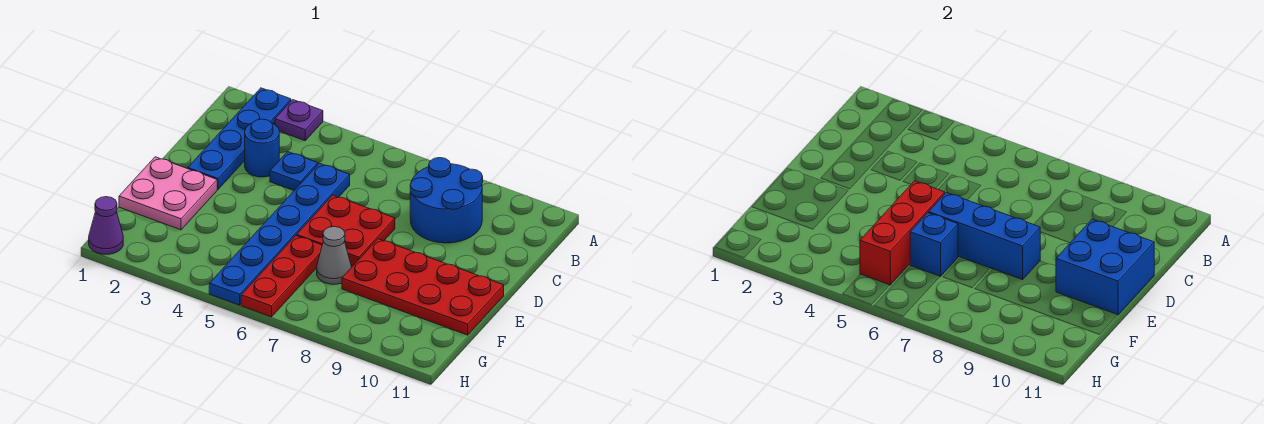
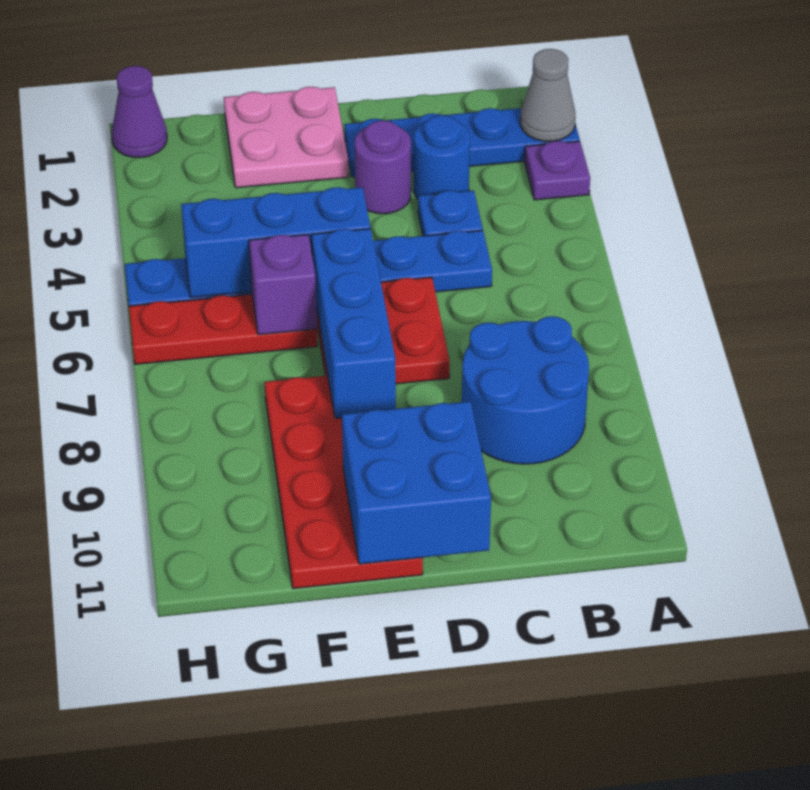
none -> purple 1x1 round brick [354,120,411,214]
red 1x3 brick [860,181,945,285] -> blue 1x3 brick [181,187,370,297]
blue 1x1 brick [910,213,958,277] -> purple 1x1 brick [249,235,317,335]
grey 1x1 cone [317,227,351,284] -> grey 1x1 cone moved to [520,49,576,141]

